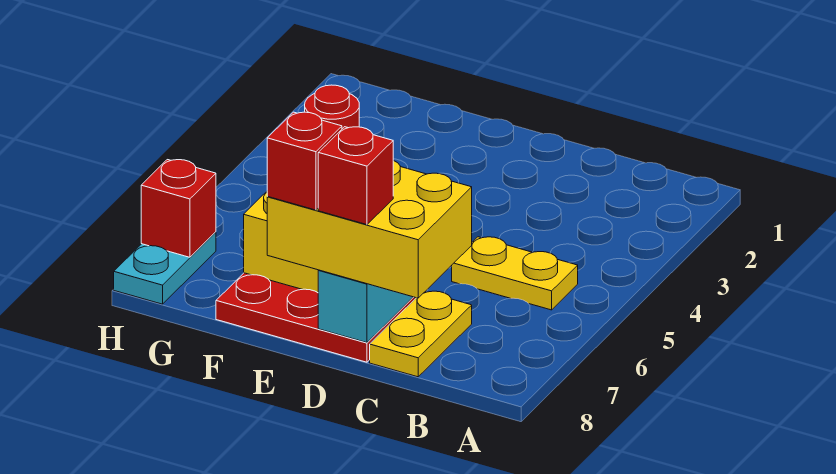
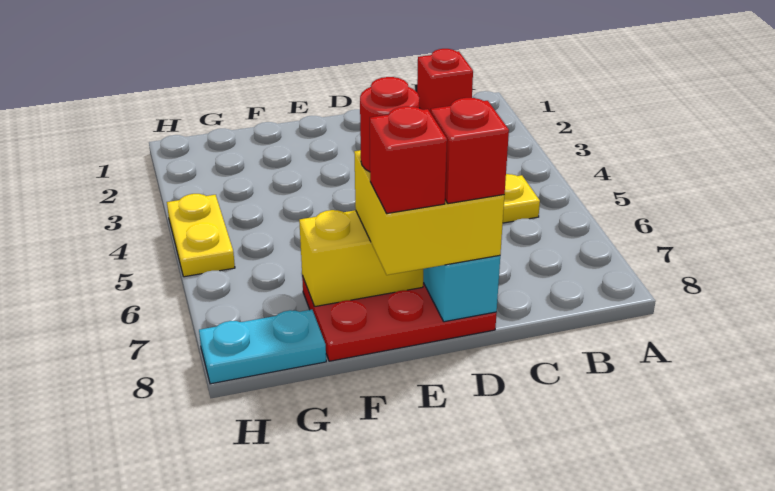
yellow 1x2 plate [370,291,472,377] -> yellow 1x2 plate moved to [167,194,235,277]
yellow 2x3 brick [267,161,472,298] -> yellow 2x2 brick [354,150,504,275]
cyan 1x2 plate [114,232,216,304] -> cyan 1x2 plate turned to [199,310,326,384]
red 1x1 brick [141,160,216,257] -> red 1x1 brick moved to [417,49,473,113]

